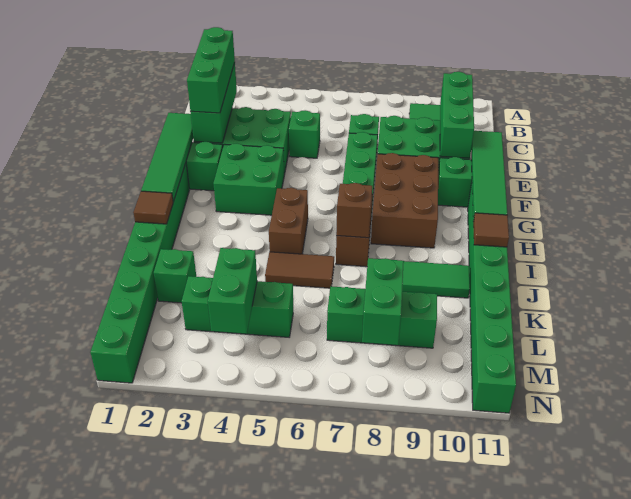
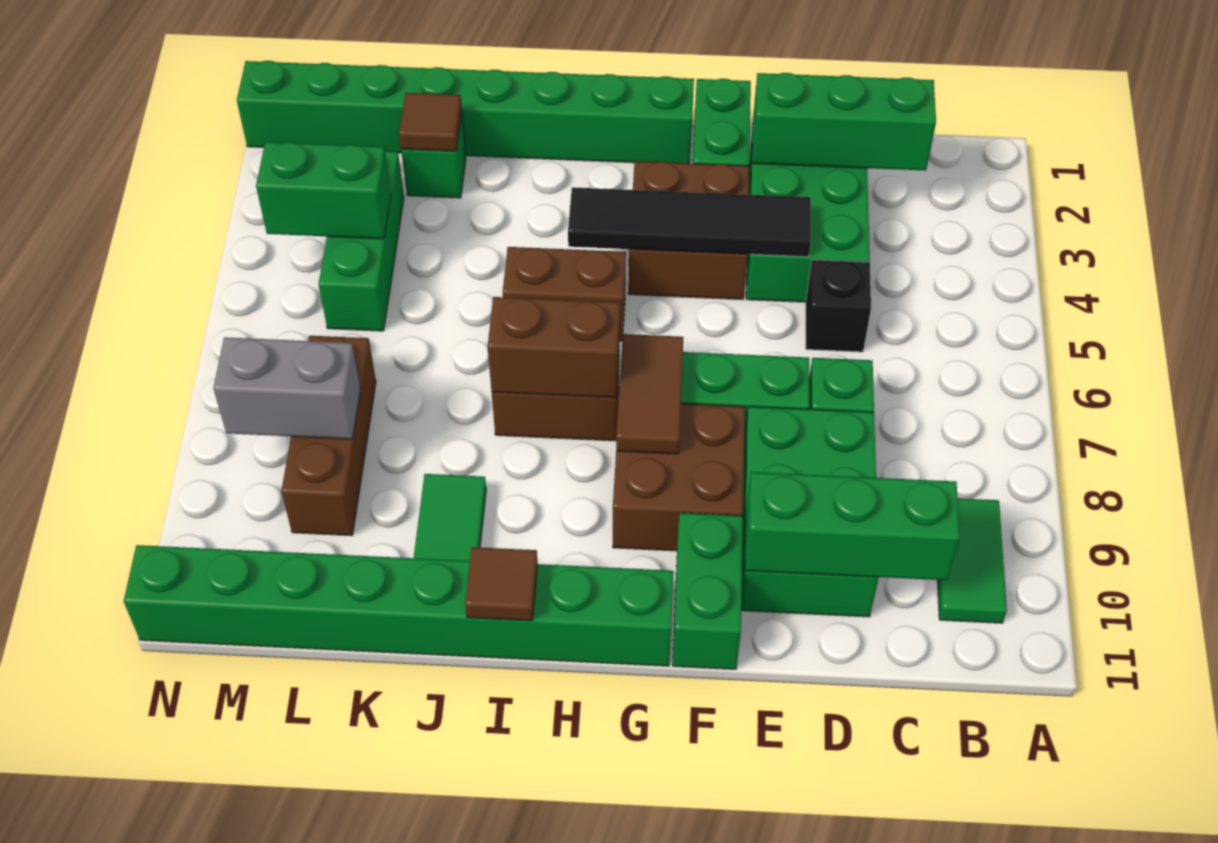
green 1x3 brick [187,27,235,113] -> none
green 1x1 brick [289,110,320,158] -> black 1x1 brick [806,260,871,352]
green 1x4 tile [141,113,193,202] -> none
none -> black 1x4 tile [568,187,811,257]
green 1x4 tile [471,131,507,220] -> none
green 2x2 brick [213,144,284,215] -> brown 2x2 brick [628,161,749,299]
brown 2x3 brick [371,153,438,248] -> brown 2x2 brick [613,404,745,551]
brown 1x1 tile [133,191,173,224] -> brown 1x1 tile moved to [399,93,462,151]
brown 1x1 brick [336,183,372,238] -> brown 1x2 brick [488,297,620,398]
brown 1x2 tile [265,252,334,288] -> brown 1x2 tile moved to [616,334,683,454]
green 1x3 brick [327,286,437,348] -> brown 1x3 brick [281,336,376,536]
green 1x2 brick [362,258,404,345] -> grey 1x2 brick [213,337,361,439]

